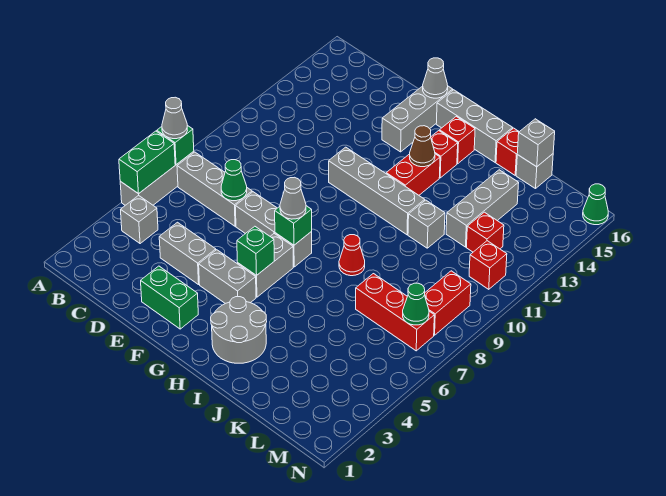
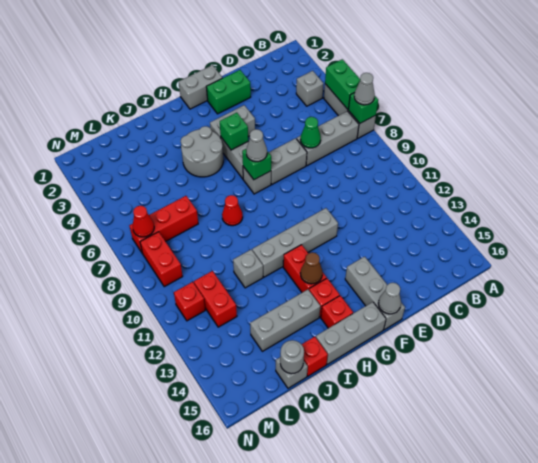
grey 1x2 brick [159,222,216,285] -> grey 1x2 brick moved to [179,65,222,109]
grey 2x2 round brick [211,297,267,363] -> grey 2x2 round brick moved to [181,126,223,177]
grey 1x3 brick [446,170,519,247] -> grey 1x3 brick turned to [250,290,320,351]
grey 1x1 brick [517,119,555,167] -> grey 1x1 round brick [280,340,304,374]
red 1x1 brick [467,212,504,252] -> red 1x2 brick [194,271,237,327]
green 1x1 cone [403,283,429,325] -> red 1x1 cone [133,206,154,237]
green 1x1 cone [583,184,608,225] -> none

